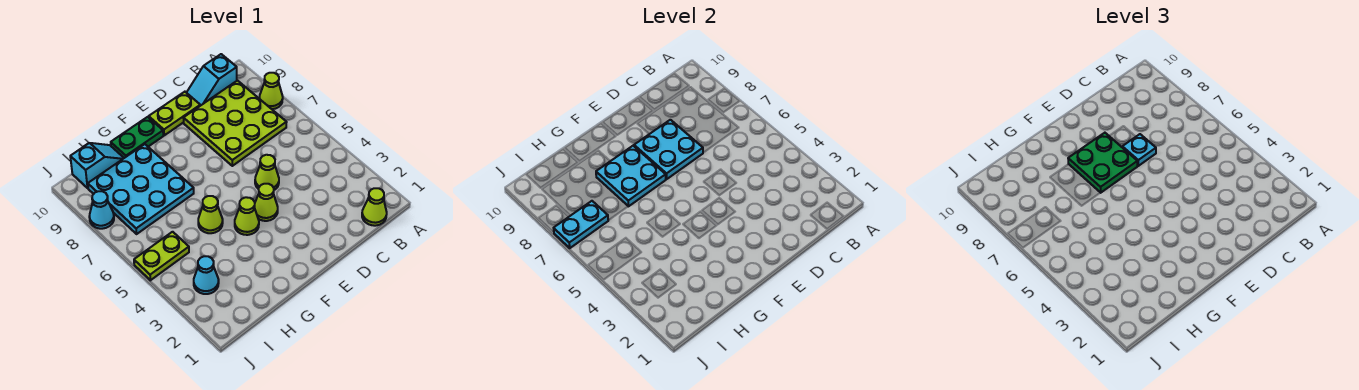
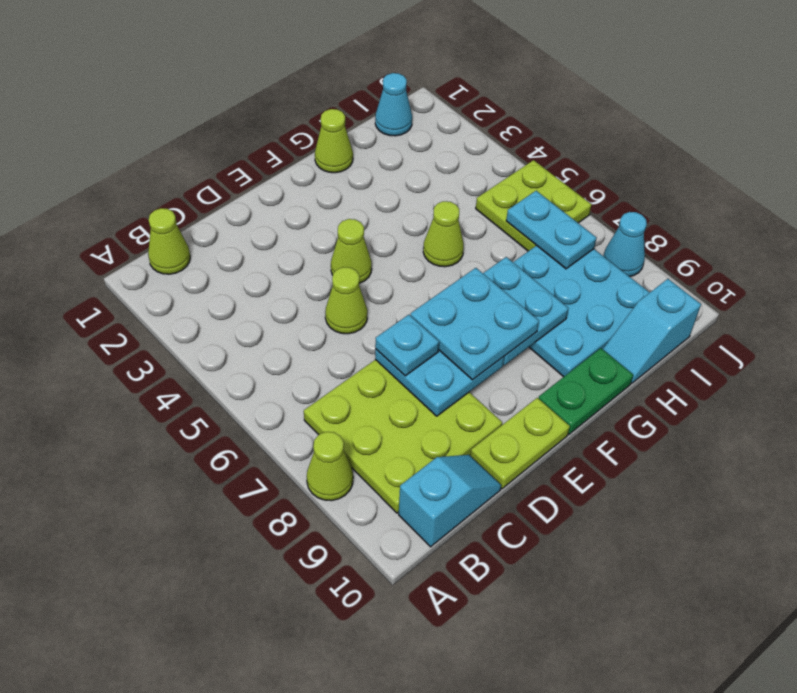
green 2x2 plate [1068,133,1137,193] -> cyan 2x2 plate [411,268,539,380]
lime 1x1 cone [235,197,259,235] -> lime 1x1 cone moved to [315,109,353,173]
cyan 1x1 cone [194,256,219,294] -> cyan 1x1 cone moved to [375,73,412,136]
lime 1x2 plate [134,232,189,280] -> lime 2x2 plate [476,160,592,251]
cyan 1x2 plate [554,201,608,248] -> cyan 1x2 plate turned to [506,191,597,269]

